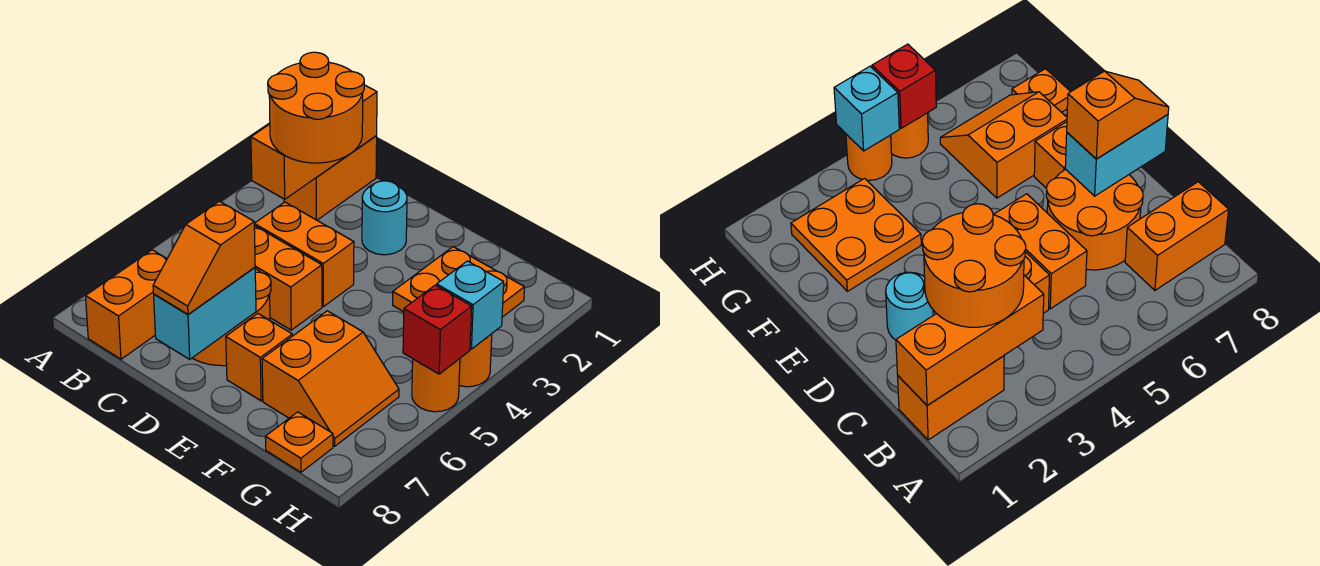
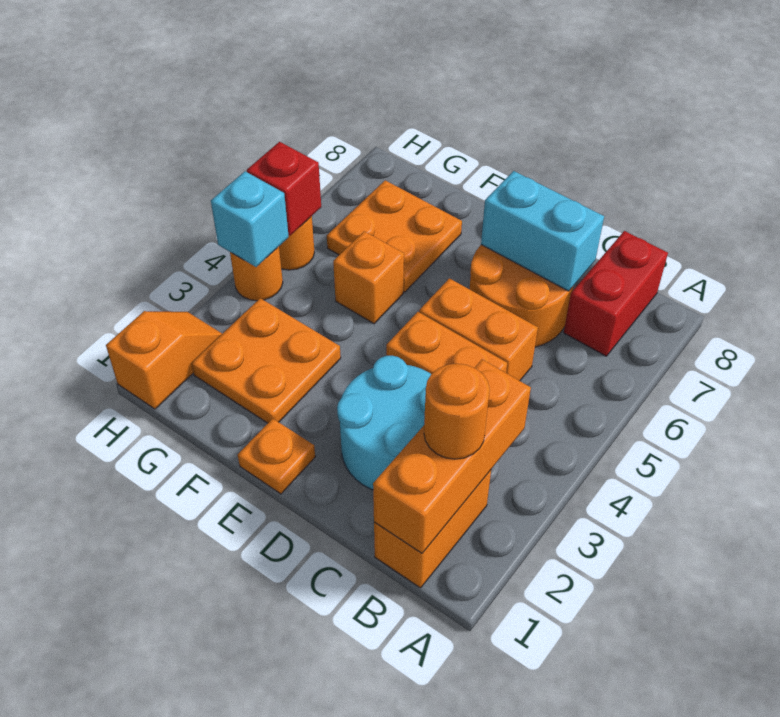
orange 2x2 round brick [268,52,364,163] -> orange 1x1 round brick [424,364,490,459]
orange 1x2 brick [86,250,167,359] -> red 1x2 brick [564,231,668,356]
cyan 1x1 round brick [362,181,407,255] -> cyan 2x2 round brick [337,356,431,490]
cyan 1x2 brick [154,267,256,359] -> cyan 1x2 brick turned to [481,171,604,291]
orange 1x2 slope [153,201,255,314] -> orange 1x2 slope moved to [106,311,222,409]
orange 1x1 brick [226,313,292,401] -> orange 1x1 brick moved to [333,231,404,324]
orange 2x2 slope [262,311,399,446] -> orange 2x2 plate [327,180,462,292]
orange 1x1 plate [265,412,333,472] -> orange 1x1 plate moved to [238,419,315,494]

